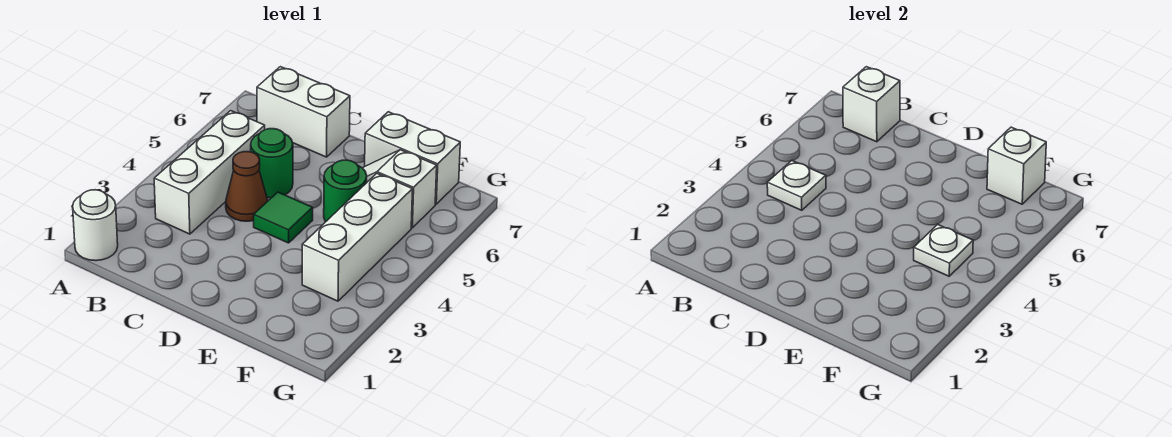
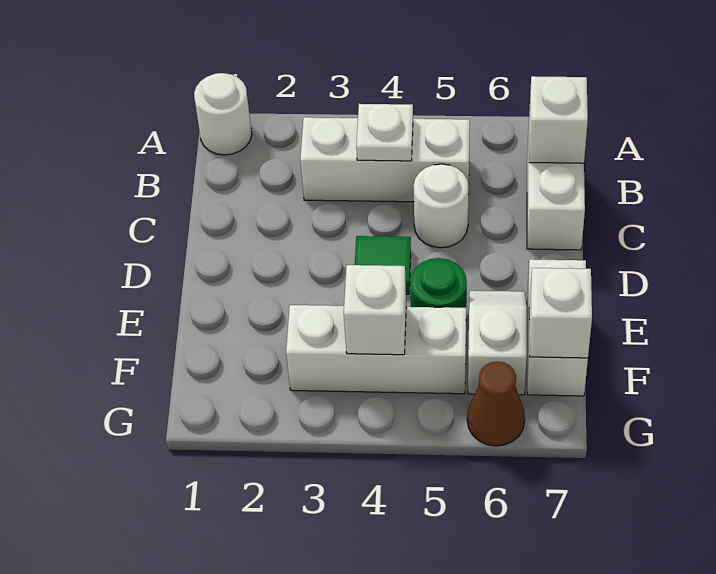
brown 1x1 cone [226,152,268,221] -> brown 1x1 cone moved to [467,362,525,446]
green 1x1 round brick [251,129,293,198] -> white 1x1 round brick [413,164,468,248]
white 1x1 plate [914,225,973,276] -> white 1x1 brick [344,265,406,355]

